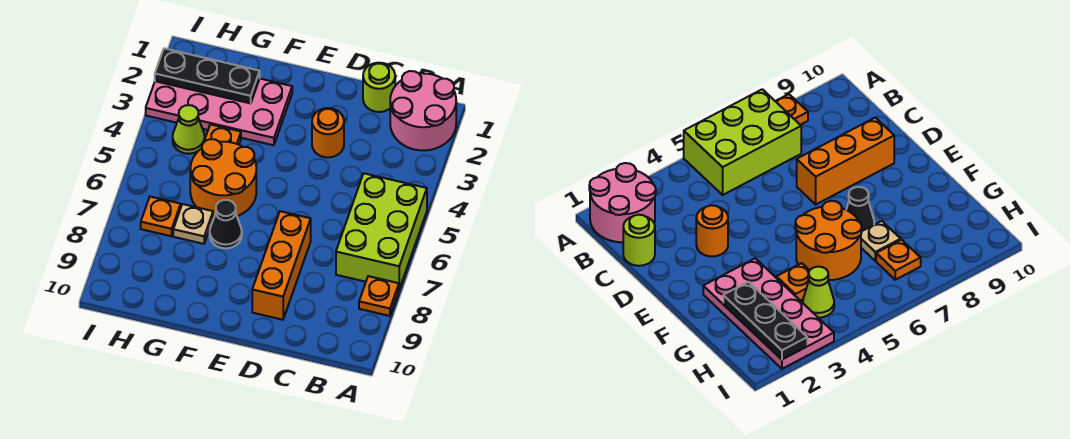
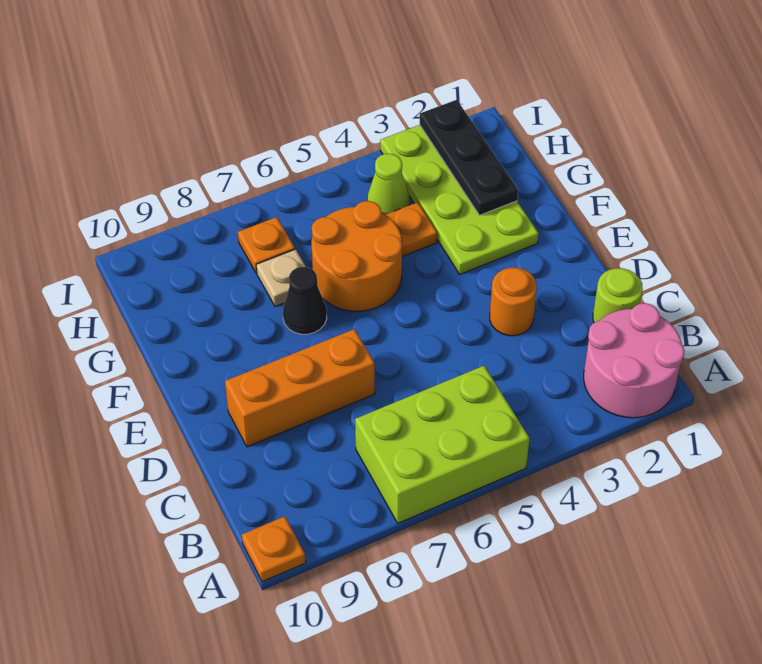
orange 1x1 plate [359,276,399,316] -> orange 1x1 plate moved to [242,516,306,582]
pink 2x4 plate [146,79,292,145] -> lime 2x4 plate [380,125,539,274]

